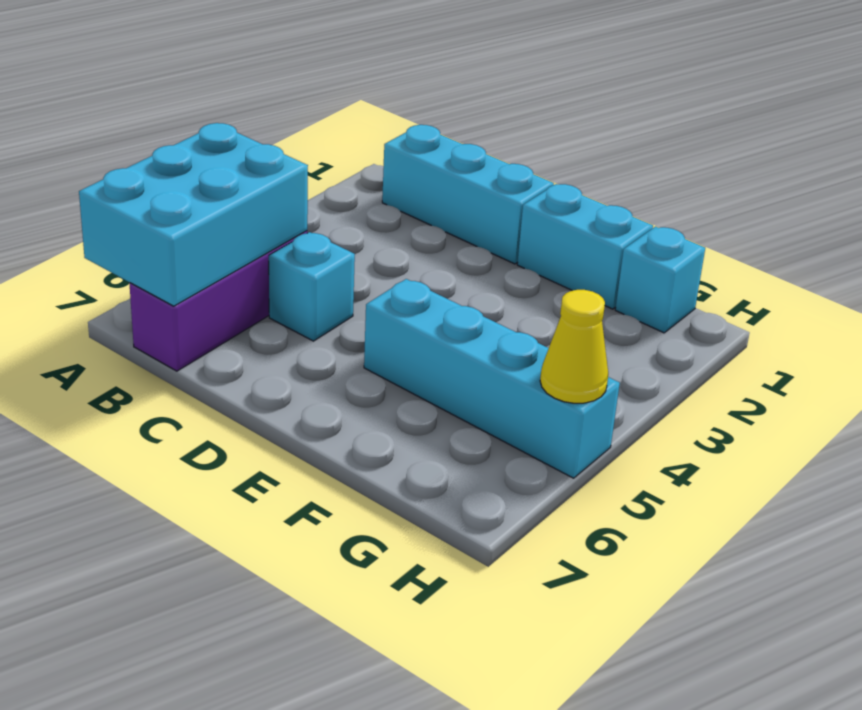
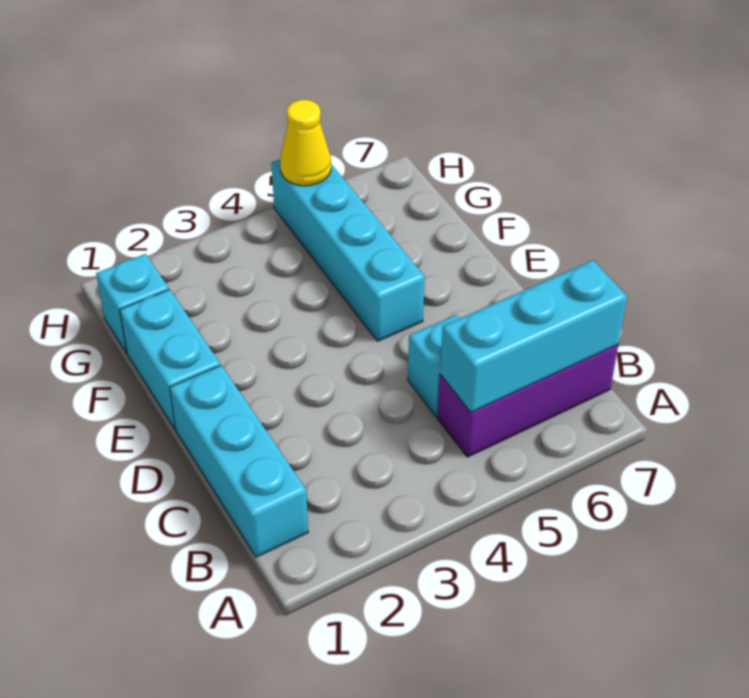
cyan 2x3 brick [79,123,308,306] -> cyan 1x3 brick [440,260,627,412]

